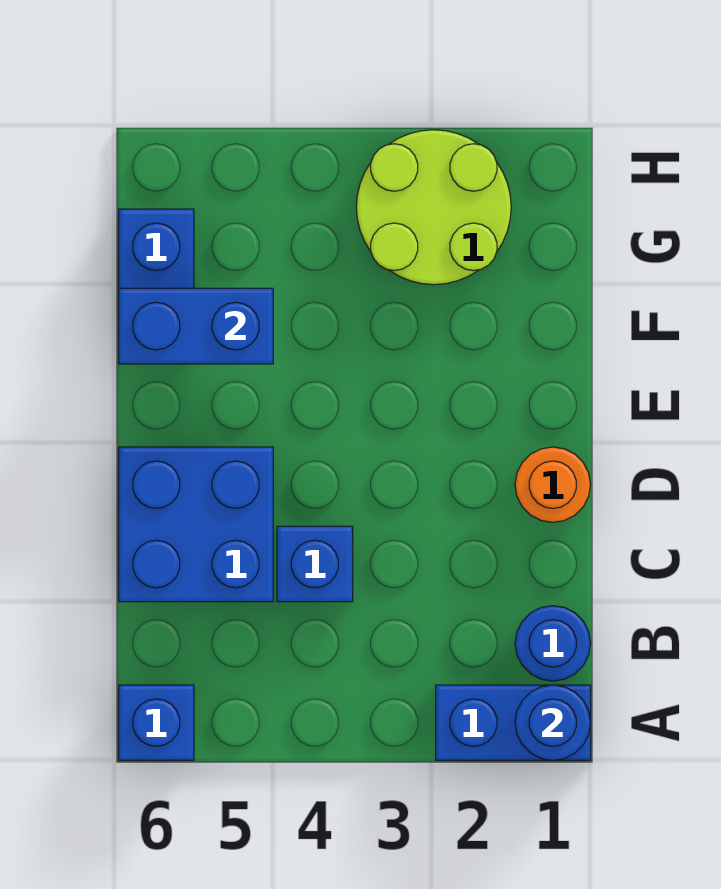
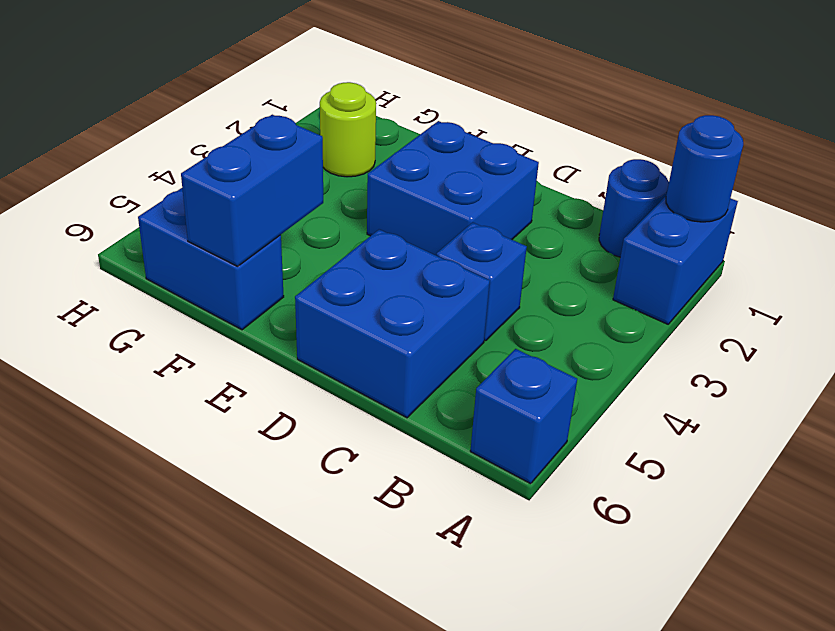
orange 1x1 round brick [515,447,590,522] -> none
none -> blue 2x2 brick [367,121,539,255]
lime 2x2 round brick [356,130,511,285] -> lime 1x1 round brick [320,82,376,177]

